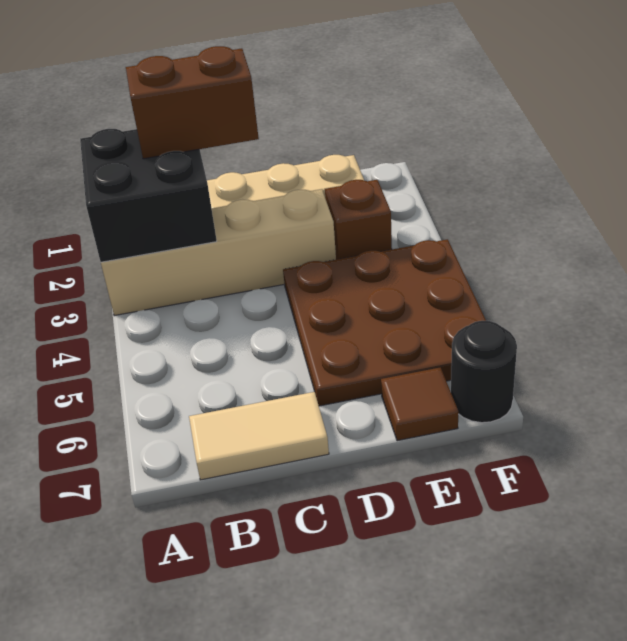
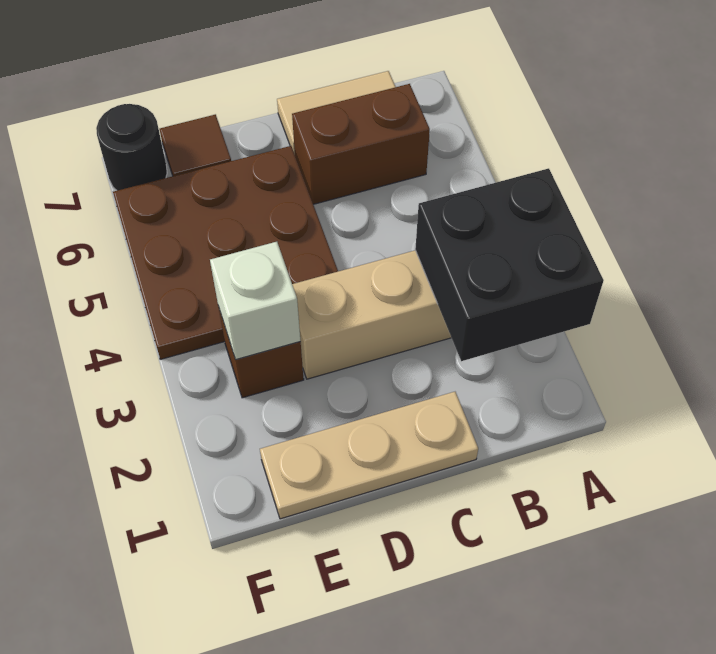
brown 1x2 brick [126,46,259,159] -> brown 1x2 brick moved to [292,84,430,204]
none -> white 1x1 brick [210,242,300,360]

